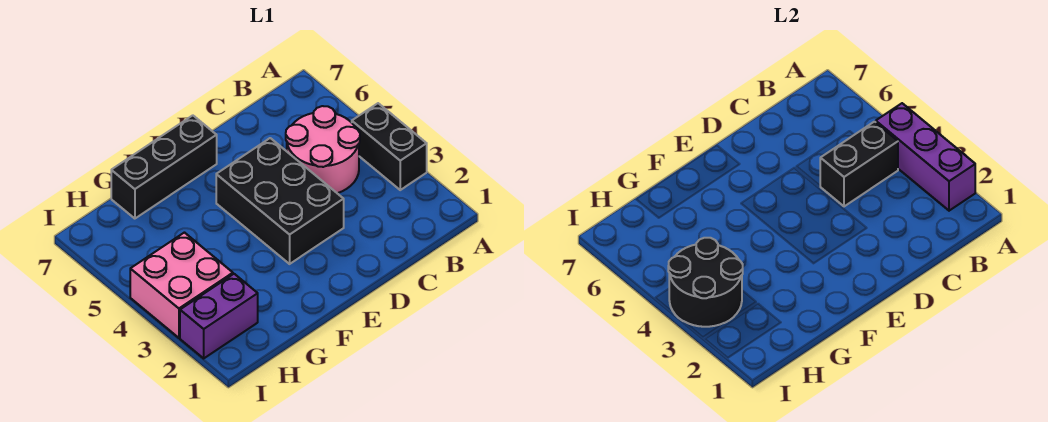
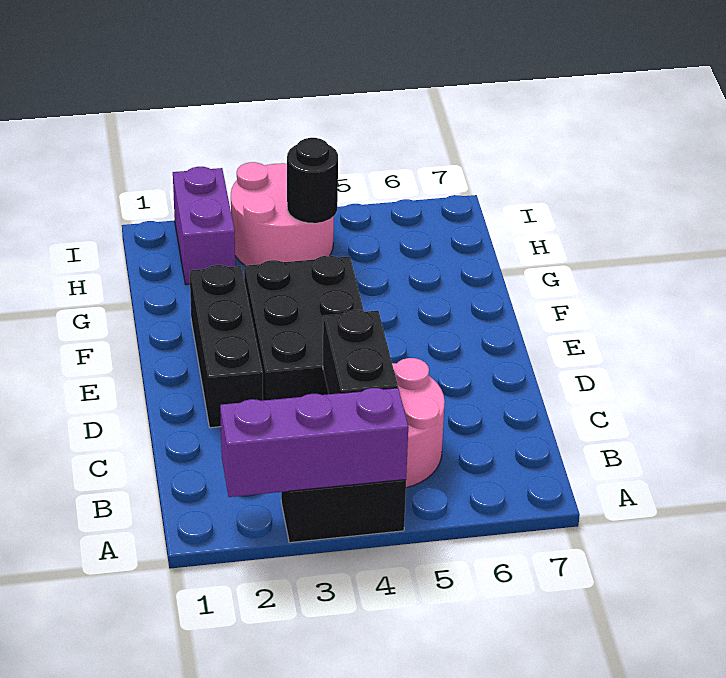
black 2x3 brick [216,138,344,264] -> black 2x3 brick turned to [244,256,364,401]
black 1x3 brick [111,115,217,219] -> black 1x3 brick moved to [190,265,263,428]
pink 2x2 brick [130,233,233,338] -> pink 2x2 round brick [231,162,334,265]
black 2x2 round brick [668,238,743,327] -> black 1x1 round brick [287,138,338,223]

